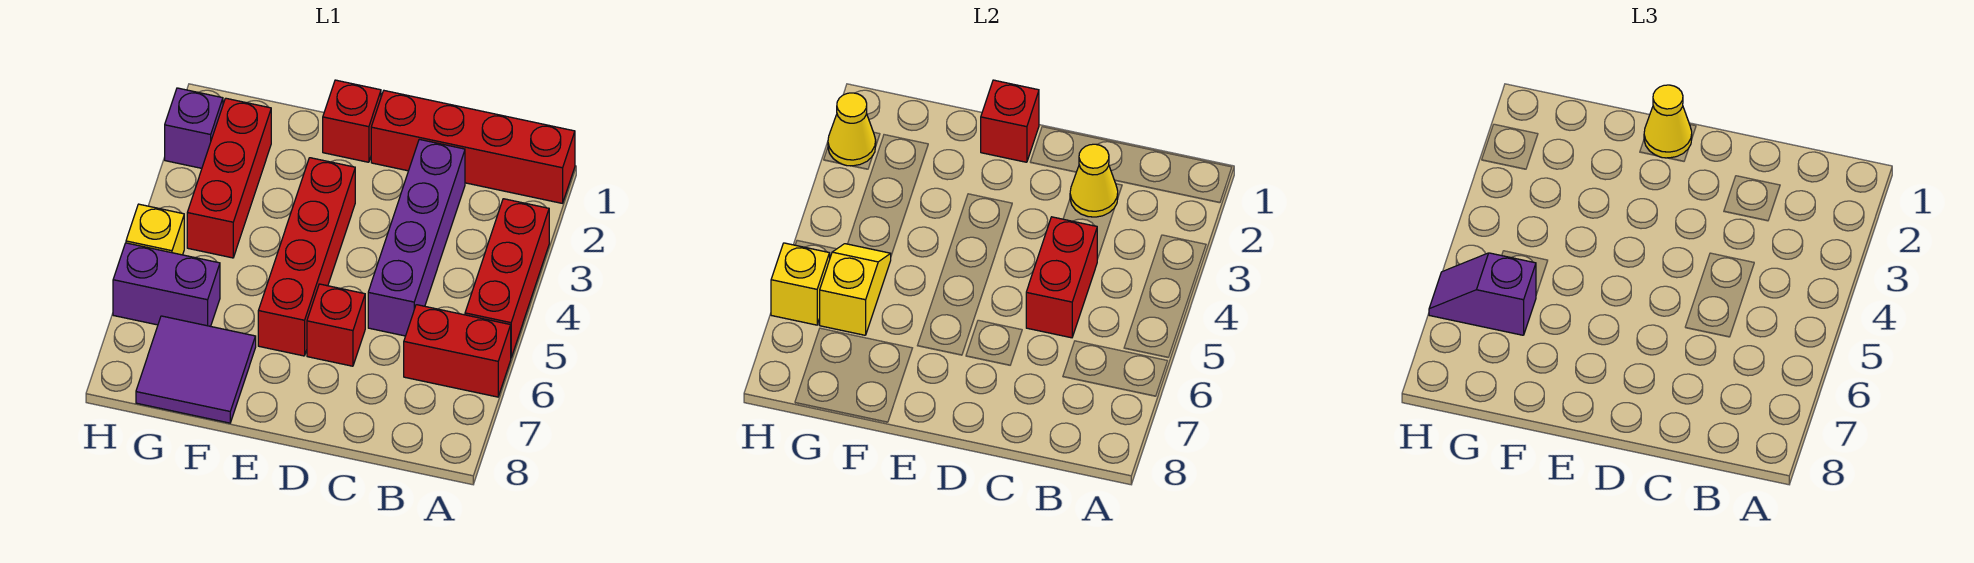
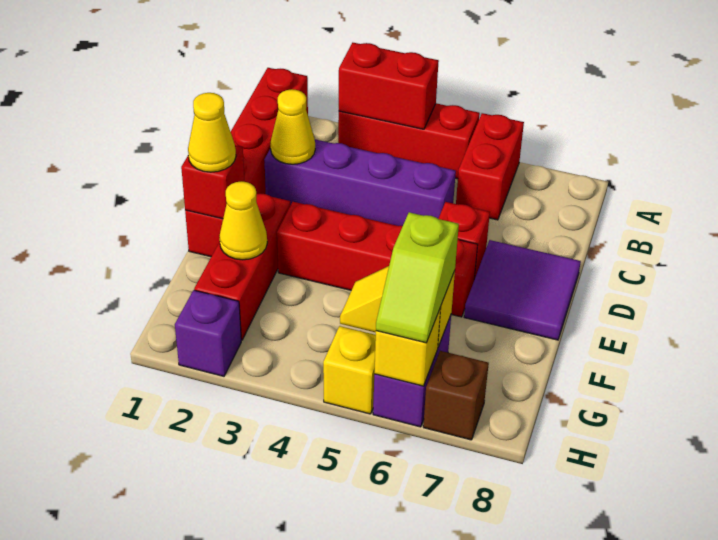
red 1x2 brick [1026,217,1097,338] -> red 1x2 brick moved to [339,43,439,129]
purple 2x2 tile [136,316,256,423] -> purple 2x2 tile moved to [464,240,581,340]
red 1x3 brick [187,98,271,258] -> red 1x3 brick turned to [194,193,290,340]
purple 1x2 slope [1429,253,1536,335] -> lime 1x2 slope [376,212,459,343]
yellow 1x1 cone [828,93,876,166] -> yellow 1x1 cone moved to [219,182,267,260]
none -> brown 1x1 brick [423,351,489,440]

